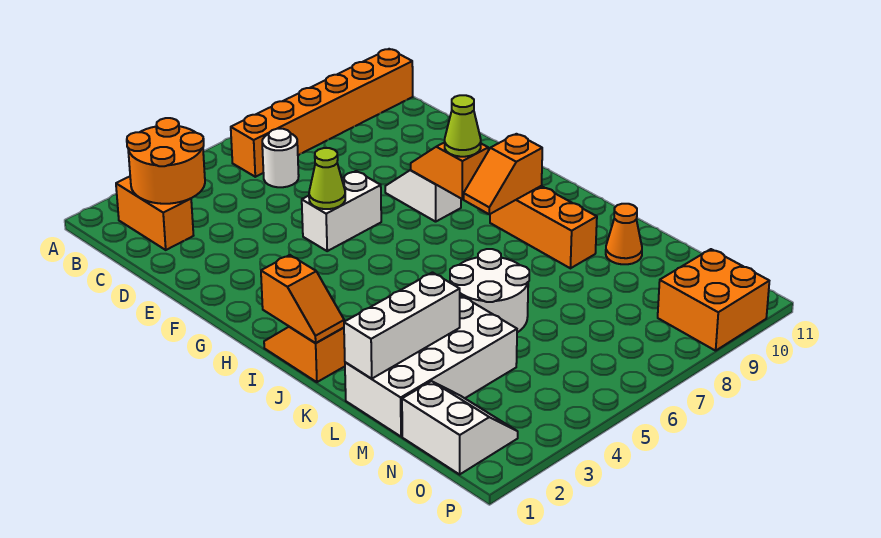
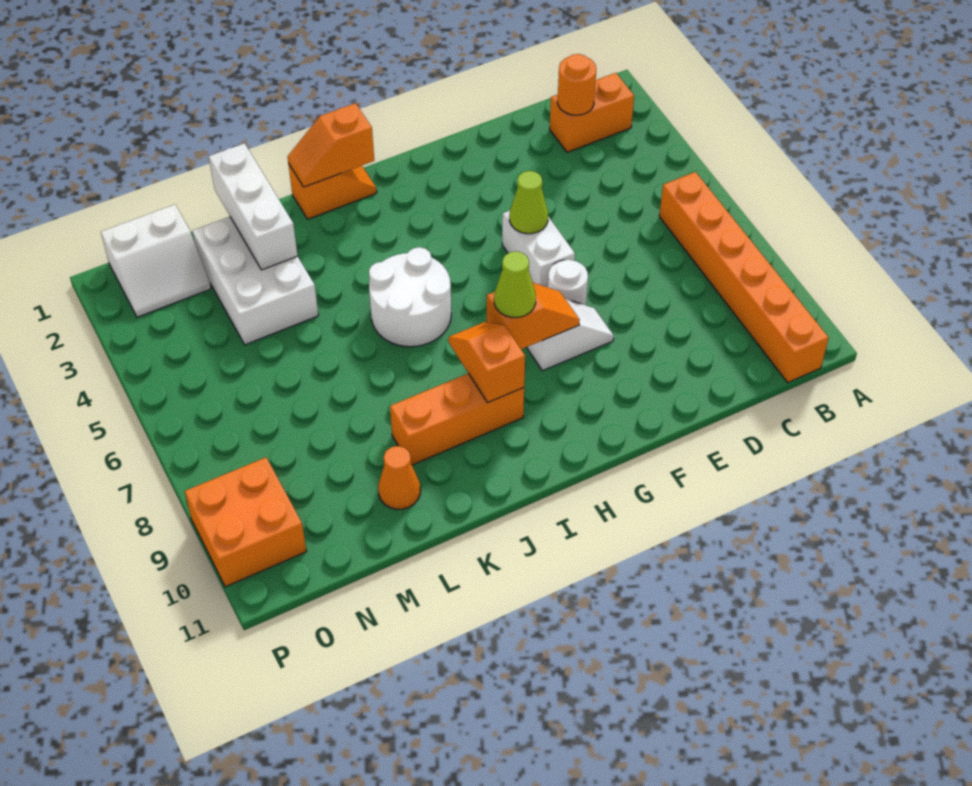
orange 2x2 round brick [127,118,205,204] -> orange 1x1 round brick [558,54,596,115]
white 1x1 round brick [262,129,299,187] -> white 1x1 round brick moved to [548,260,588,305]
white 2x2 round brick [450,249,529,332] -> white 2x2 round brick moved to [369,247,451,347]
white 2x4 brick [345,296,517,437] -> white 2x3 brick [192,217,318,345]

